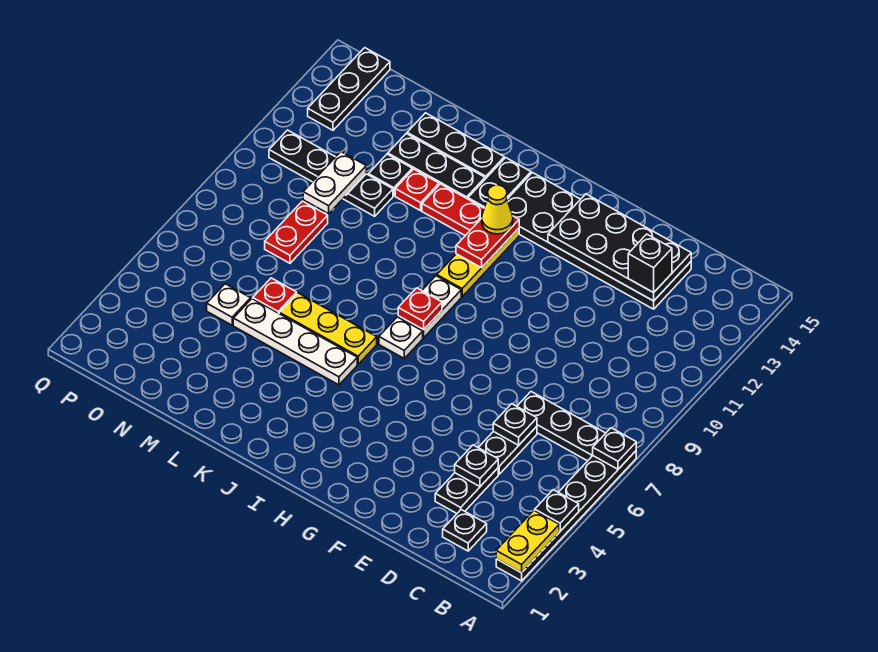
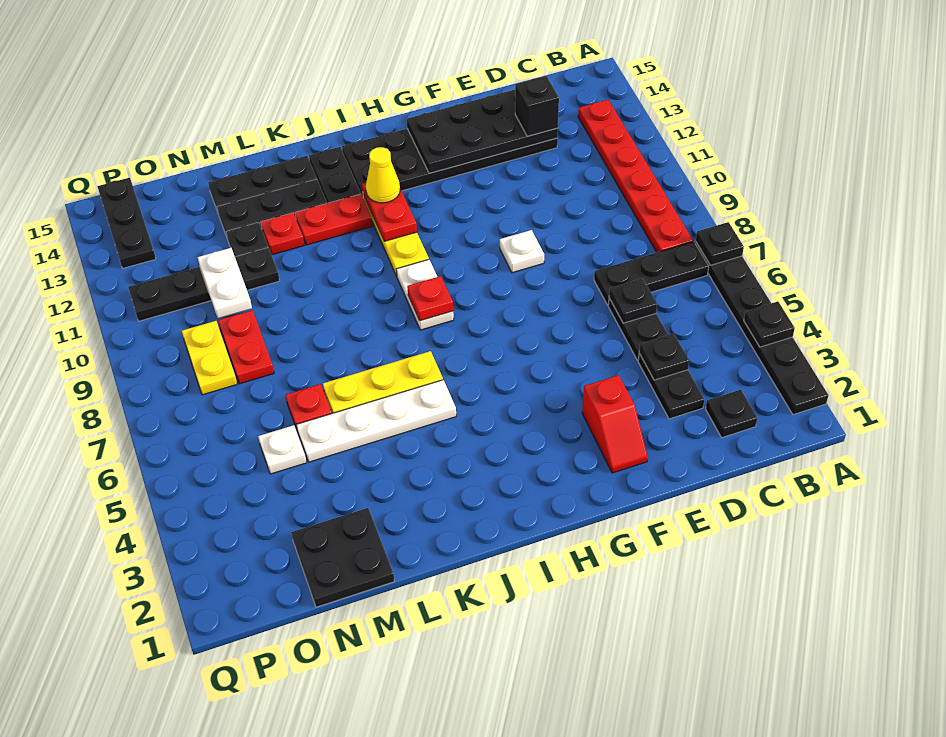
yellow 1x2 plate [496,510,559,573] -> yellow 1x2 plate moved to [182,321,237,395]
none -> red 1x6 plate [578,100,693,252]
none -> red 1x2 slope [582,375,648,473]
white 1x1 plate [379,317,423,358] -> white 1x1 plate moved to [500,230,544,273]
none -> black 2x2 plate [291,508,394,607]

